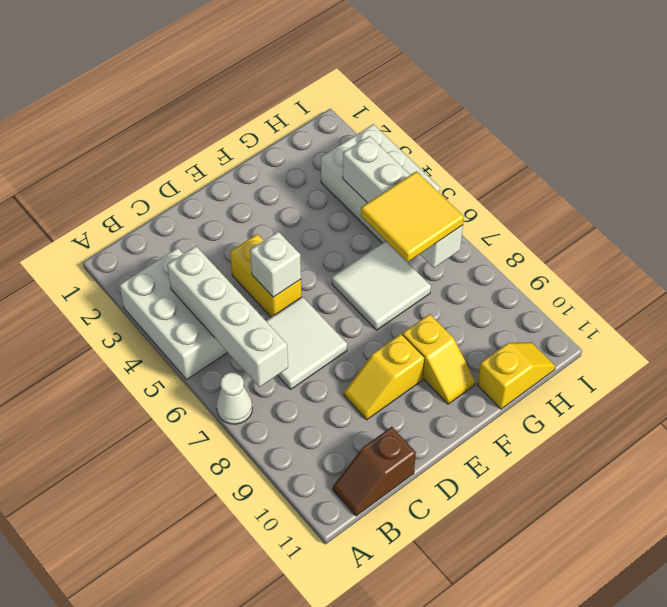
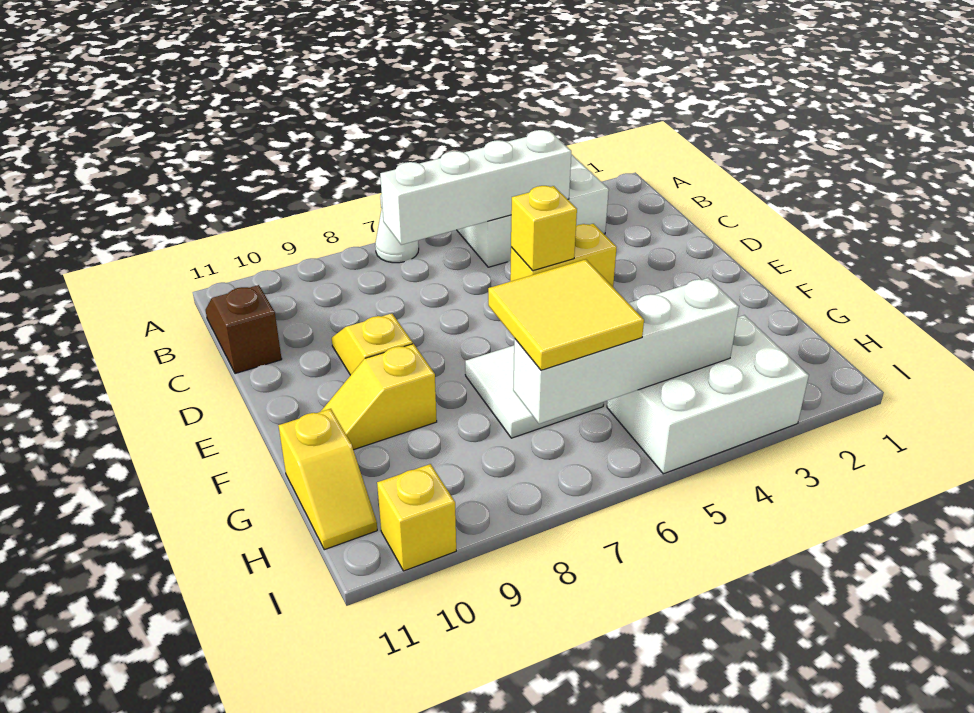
white 2x2 tile [266,297,347,389] -> none
white 1x1 brick [250,232,301,297] -> yellow 1x1 brick [511,186,577,271]
none -> yellow 1x1 brick [377,464,456,571]

